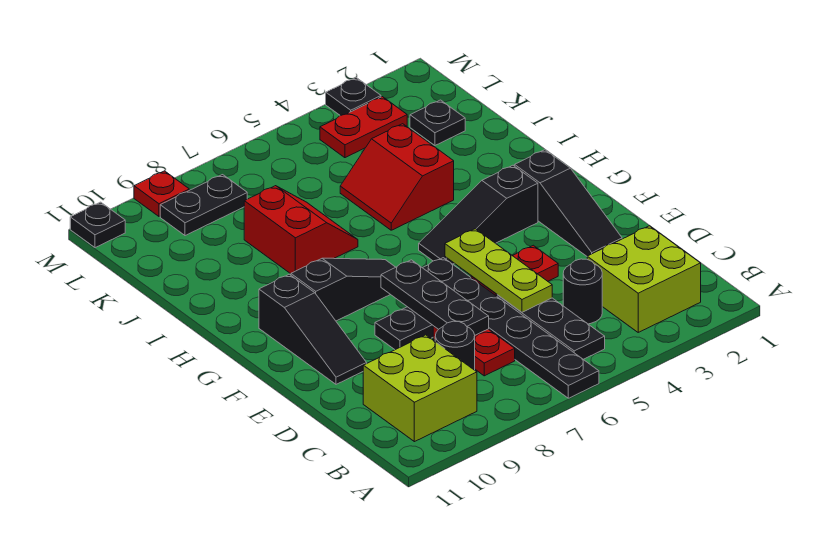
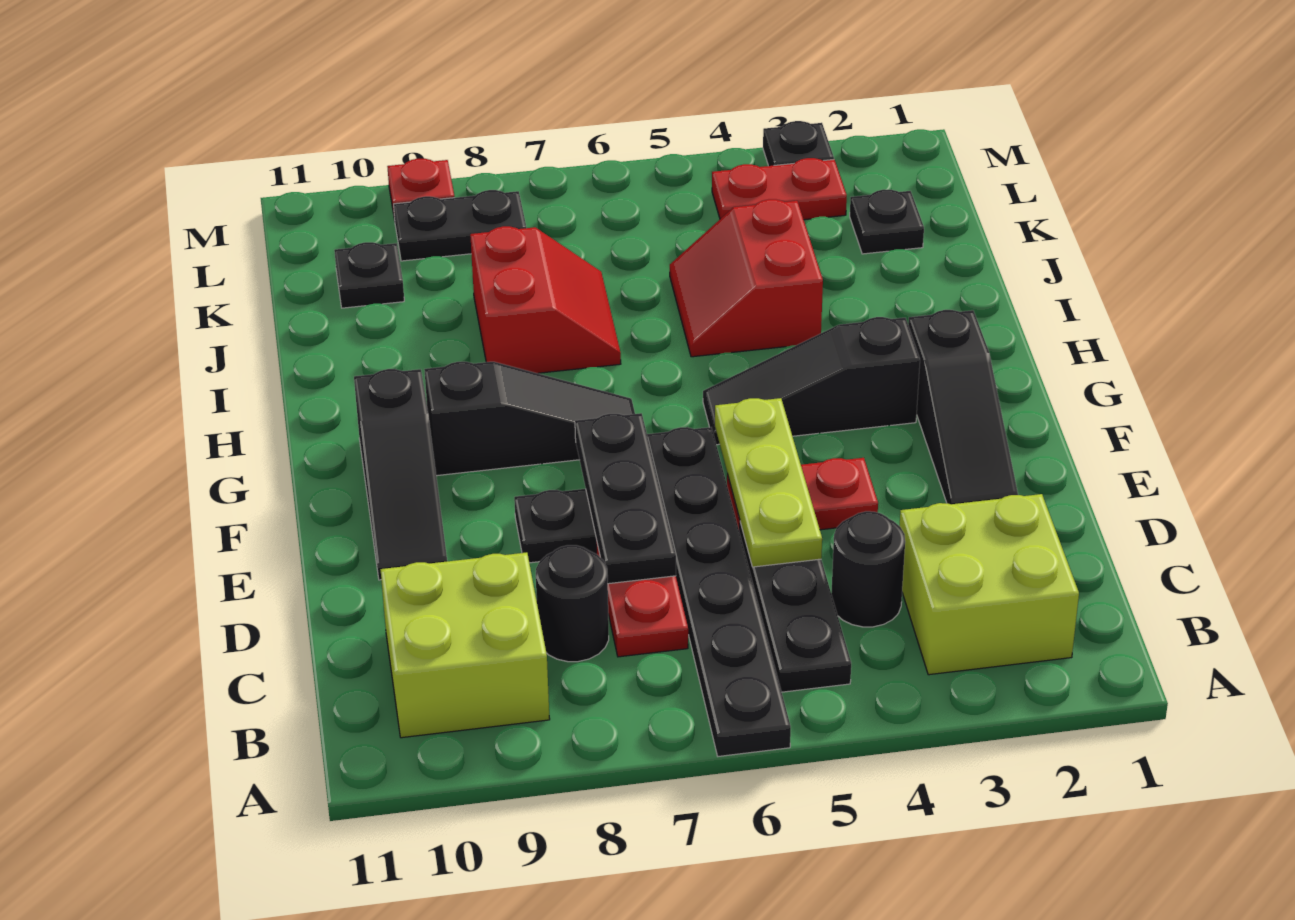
black 1x1 plate [70,202,125,248] -> black 1x1 plate moved to [334,242,404,308]

